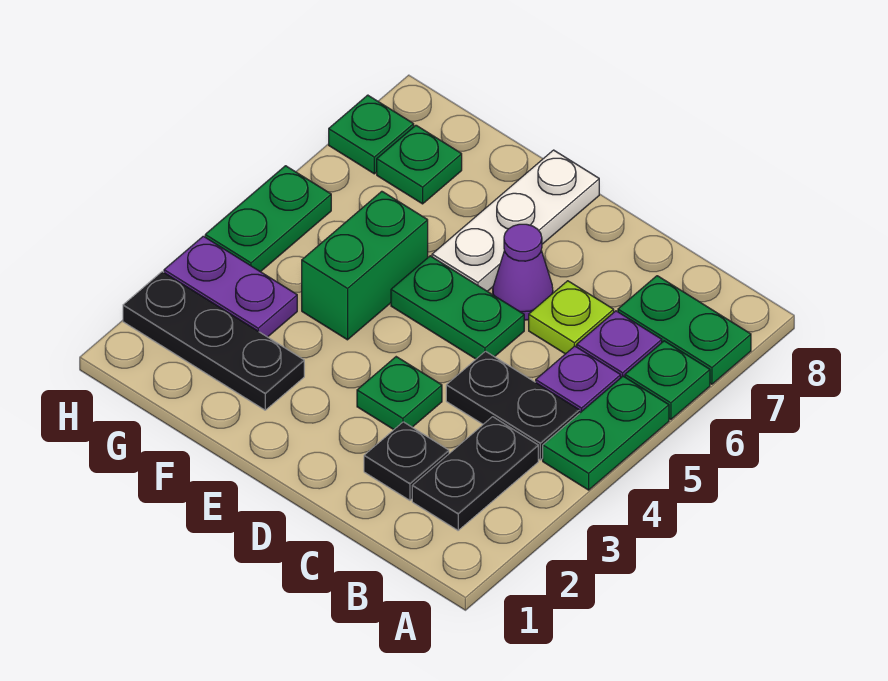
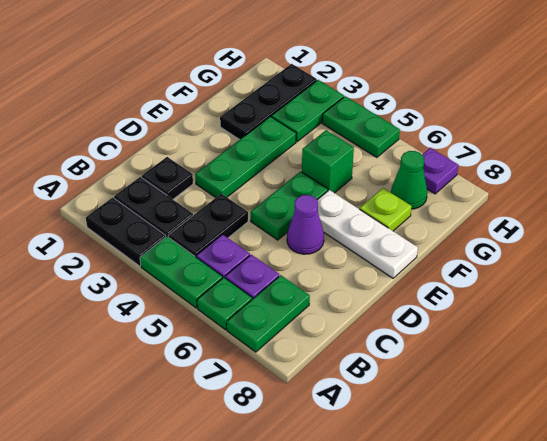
none -> black 1x2 plate [86,198,166,266]
lime 1x1 plate [529,281,614,354] -> lime 1x1 plate moved to [360,188,412,231]
green 1x1 plate [357,357,442,430] -> green 1x3 plate [195,116,296,198]
green 1x2 brick [302,191,428,340] -> green 1x1 brick [302,130,354,193]
purple 1x2 plate [164,236,297,337] -> green 1x2 plate [271,80,344,142]
green 1x1 plate [377,125,462,204] -> green 1x1 cone [391,151,427,209]
green 1x1 plate [329,95,414,174] -> purple 1x1 plate [422,148,458,194]

